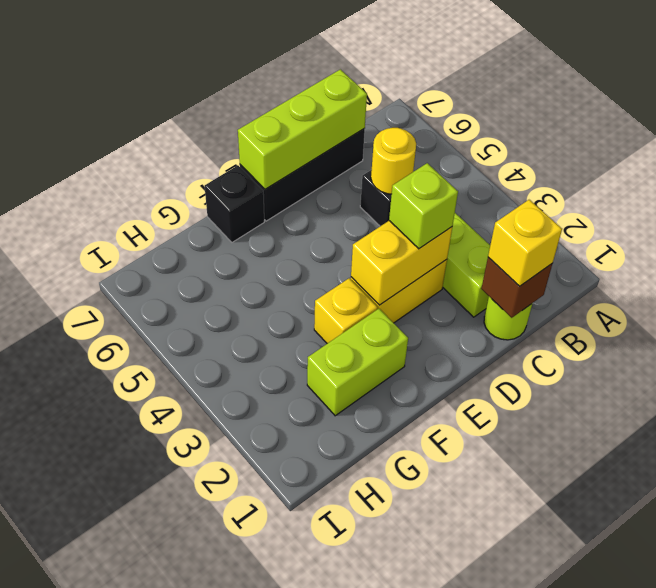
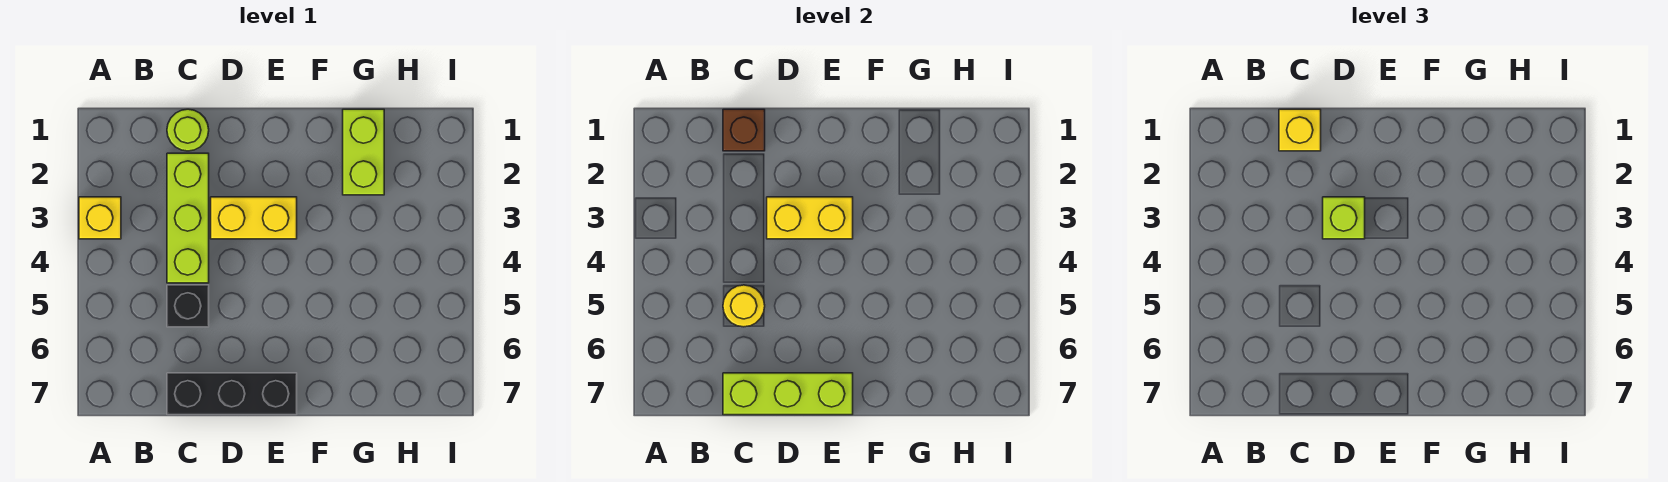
lime 1x2 brick [307,309,408,416] -> lime 1x2 brick turned to [343,109,384,195]
yellow 1x1 brick [314,278,378,343] -> yellow 1x1 brick moved to [79,197,121,239]
black 1x1 brick [205,166,264,242] -> none

